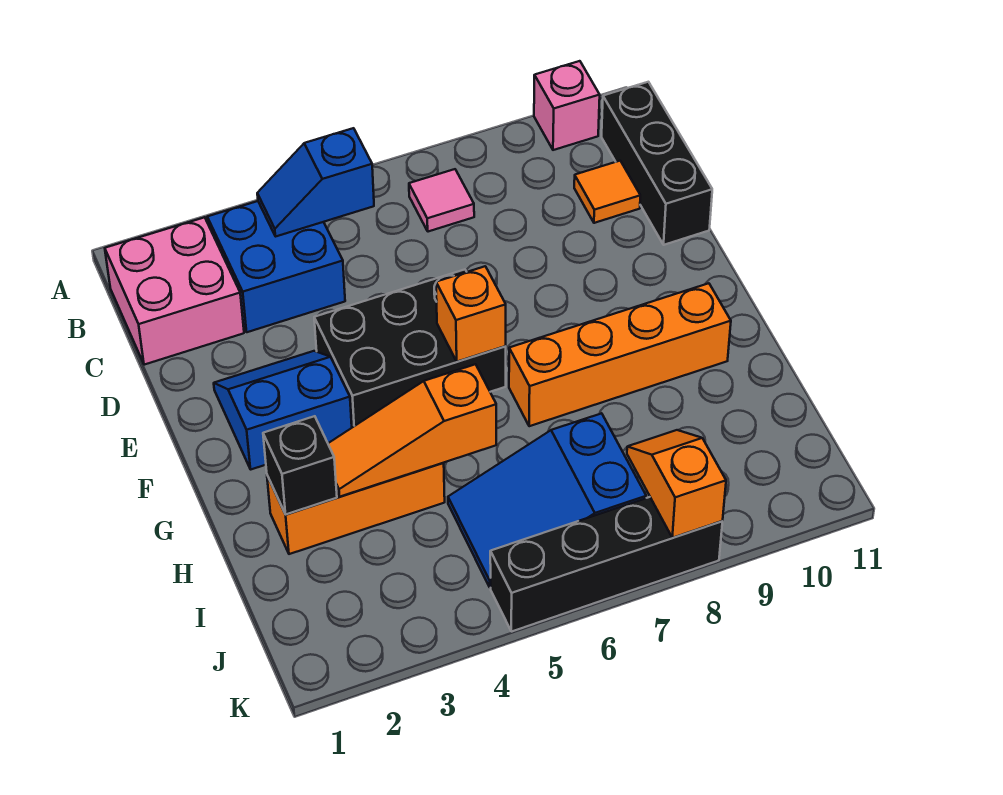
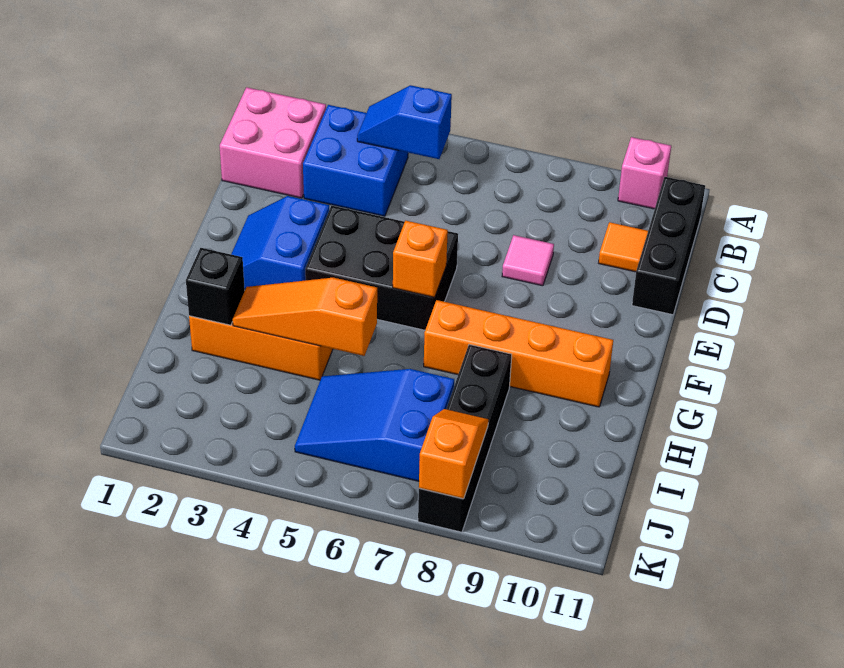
pink 1x1 tile [409,169,474,232] -> pink 1x1 tile moved to [502,235,554,286]
blue 2x2 slope [214,351,352,469] -> blue 2x2 slope turned to [231,196,329,289]
black 1x4 brick [490,497,722,632] -> black 1x4 brick turned to [418,344,512,532]

